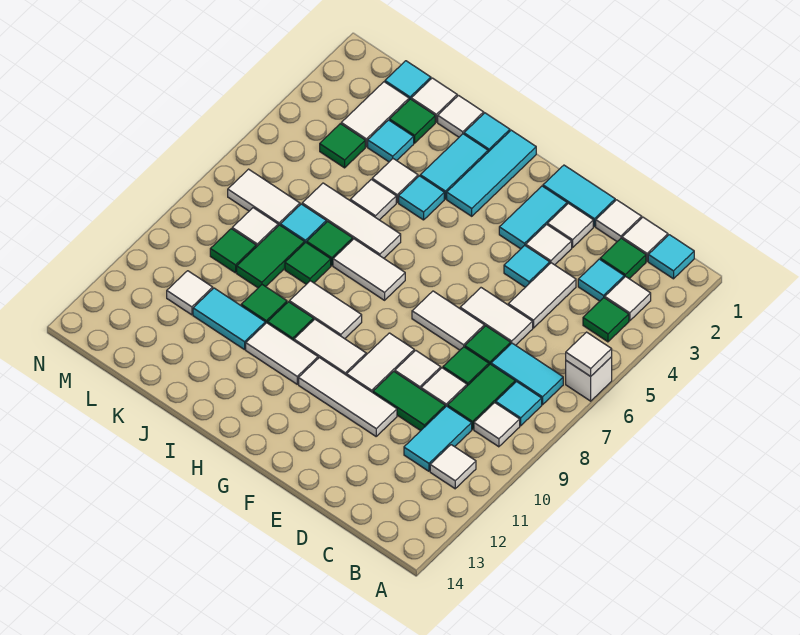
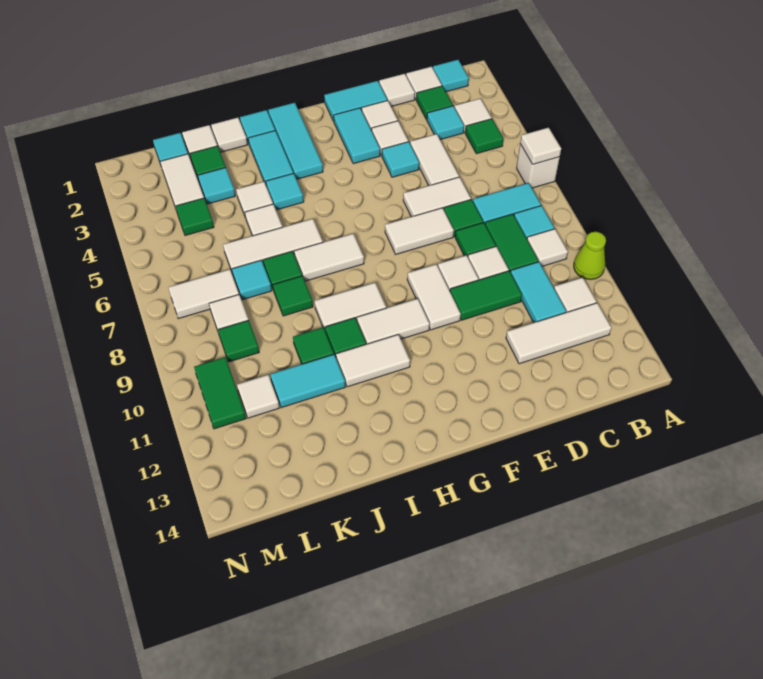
none -> lime 1x1 cone [574,232,606,279]
white 1x3 tile [299,358,397,436] -> white 1x3 tile moved to [506,303,612,364]
green 1x2 tile [237,225,304,288] -> green 1x2 tile moved to [194,357,246,429]

